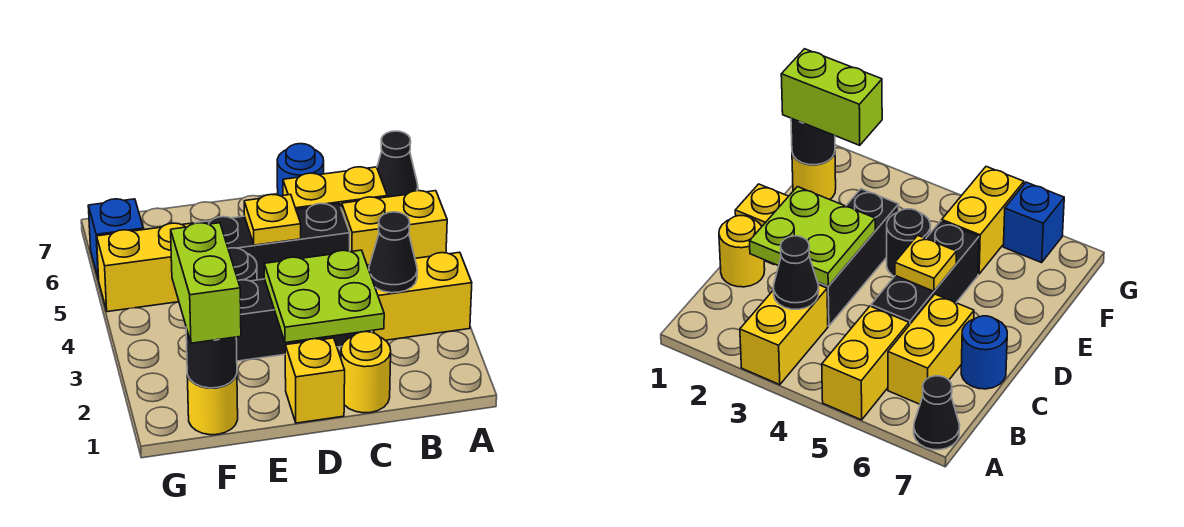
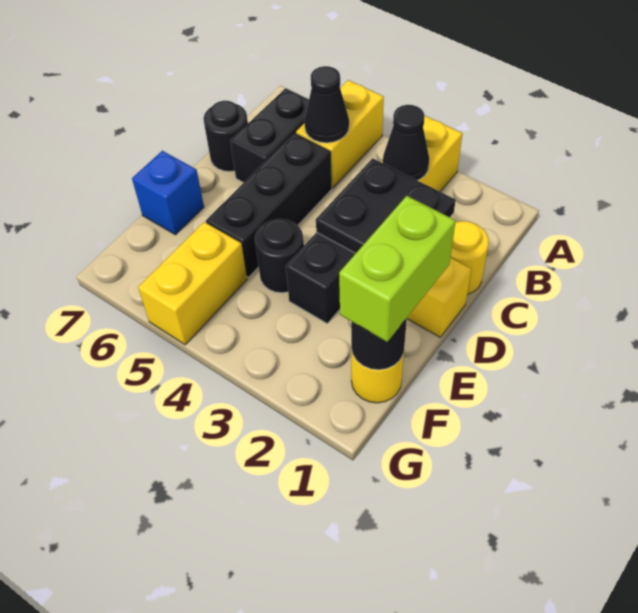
black 1x1 cone [377,131,418,197] -> black 1x1 cone moved to [304,66,349,143]
yellow 1x2 brick [283,167,387,209] -> black 1x2 brick [230,88,309,183]
lime 2x2 plate [264,250,384,343] -> black 2x2 plate [316,158,456,253]
blue 1x1 round brick [277,144,324,196] -> black 1x1 round brick [203,101,248,171]
yellow 1x1 plate [244,194,301,245] -> none
lime 1x2 brick [171,223,241,343] -> lime 1x2 brick turned to [339,196,456,342]
blue 1x1 brick [88,199,143,280] -> blue 1x1 brick moved to [132,151,204,235]

